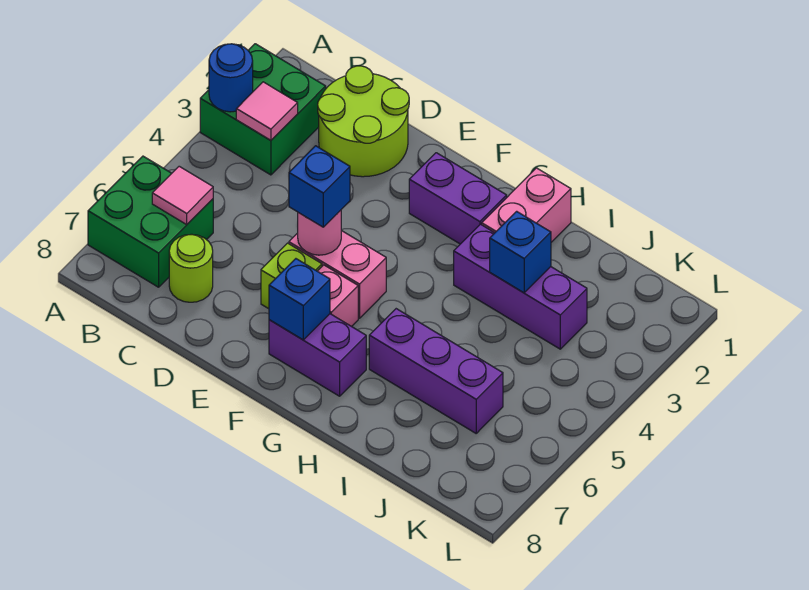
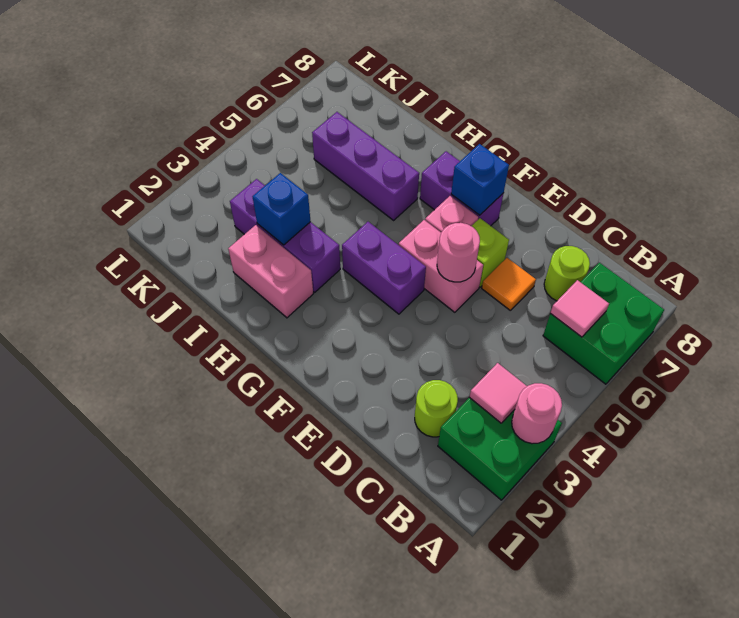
blue 1x1 round brick [209,44,253,112] -> pink 1x1 round brick [512,383,562,444]
lime 2x2 round brick [318,66,409,177] -> lime 1x1 round brick [415,380,458,437]
none -> orange 1x1 tile [482,258,536,311]
blue 1x1 brick [289,146,350,227] -> none
purple 1x2 brick [409,153,507,244] -> purple 1x2 brick moved to [342,222,426,314]
pink 1x2 brick [482,168,571,242] -> pink 1x2 brick turned to [228,225,313,318]

